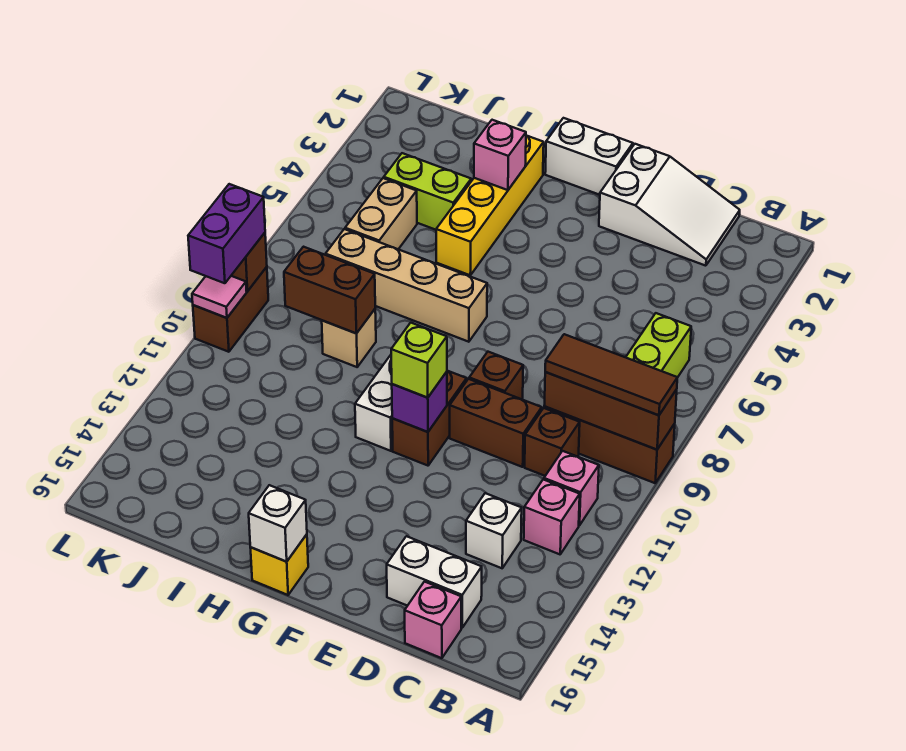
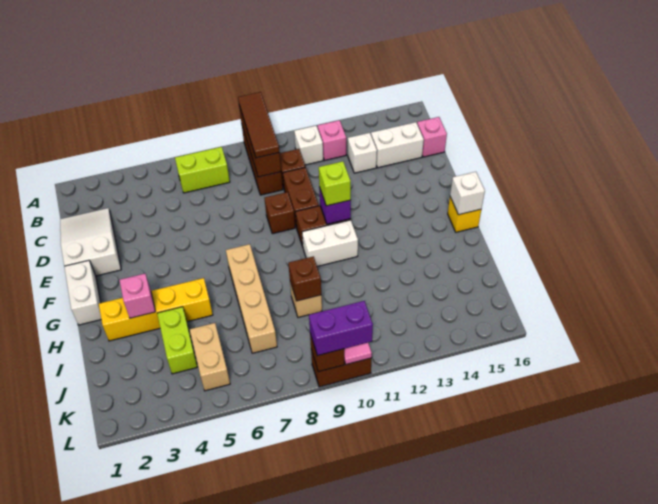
pink 1x1 brick [544,451,599,526] -> white 1x1 brick [294,126,323,165]
white 1x2 brick [387,536,482,628] -> white 1x2 brick turned to [371,122,424,168]
brown 1x2 brick [284,247,375,333] -> brown 1x1 brick [288,256,321,301]
tan 1x2 brick [345,178,417,249] -> tan 1x2 brick turned to [190,323,230,391]

